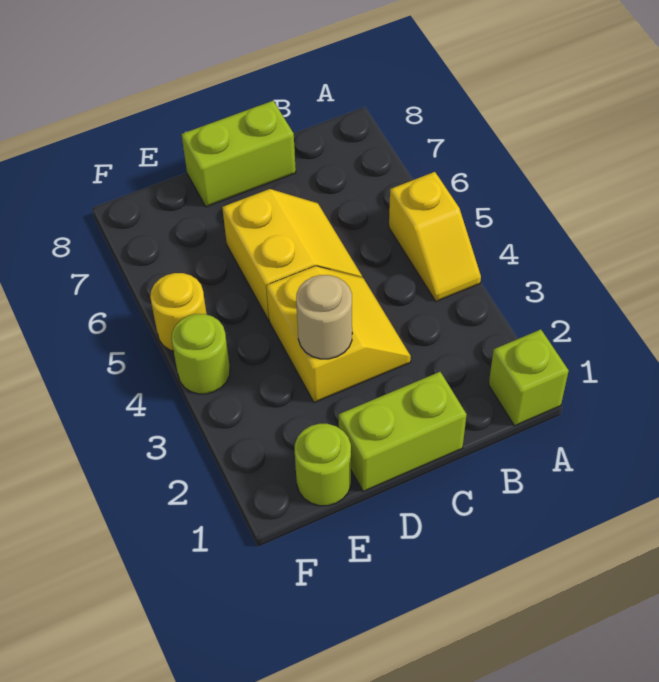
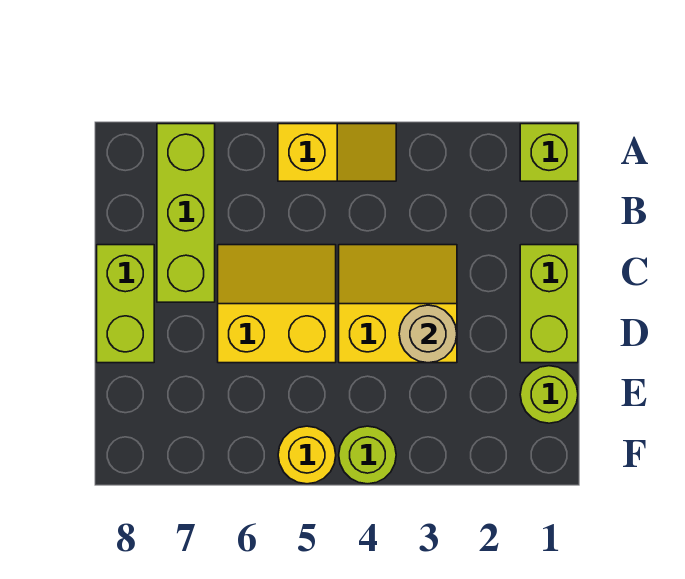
none -> lime 1x3 brick [157,124,215,302]

